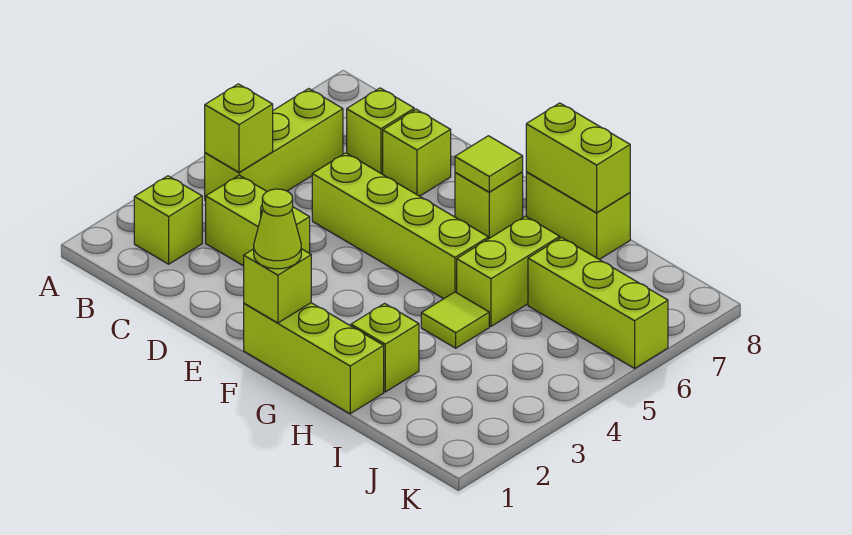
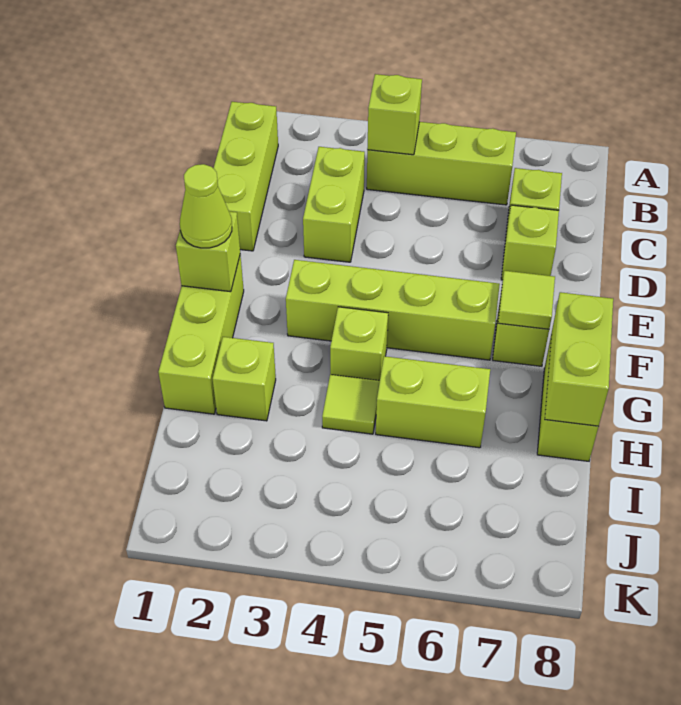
lime 1x1 brick [134,176,202,264] -> lime 1x1 brick moved to [330,307,388,381]
lime 1x4 brick [312,153,488,299] -> lime 1x4 brick turned to [286,260,500,360]
lime 1x3 brick [528,238,668,368] -> lime 1x3 brick moved to [213,102,278,251]

